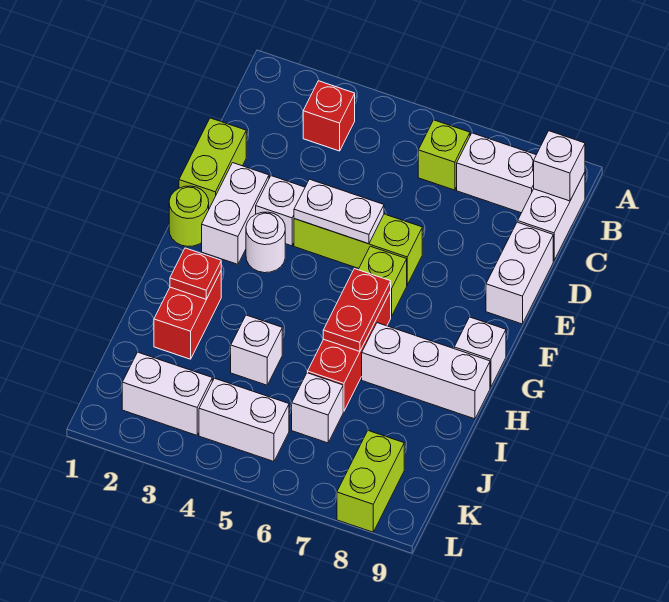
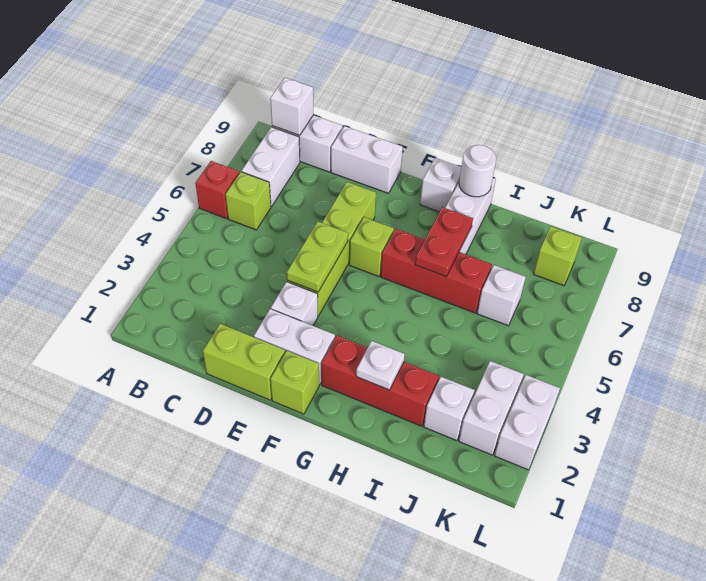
red 1x1 brick [303,81,355,151] -> red 1x1 brick moved to [195,161,239,219]
lime 1x3 brick [294,214,422,285] -> lime 1x4 brick [287,182,376,316]
white 1x2 plate [294,179,384,244] -> lime 1x2 plate [287,221,348,292]
lime 1x1 round brick [169,186,209,247] -> lime 1x1 brick [270,351,319,414]
white 1x1 round brick [246,212,285,273] -> white 1x1 round brick moved to [459,145,496,197]
red 1x2 plate [323,269,391,352] -> red 1x2 plate turned to [415,207,473,277]
red 1x2 brick [154,271,221,359] -> red 1x3 brick [322,335,439,426]
red 1x1 plate [170,248,221,299] -> white 1x1 plate [356,341,405,390]
white 1x1 brick [231,315,282,385] -> white 1x1 brick moved to [424,377,475,441]
white 1x2 brick [199,378,289,462] -> white 1x2 brick moved to [494,375,560,470]
lime 1x2 brick [337,431,404,532] -> lime 1x1 brick [534,227,582,286]

